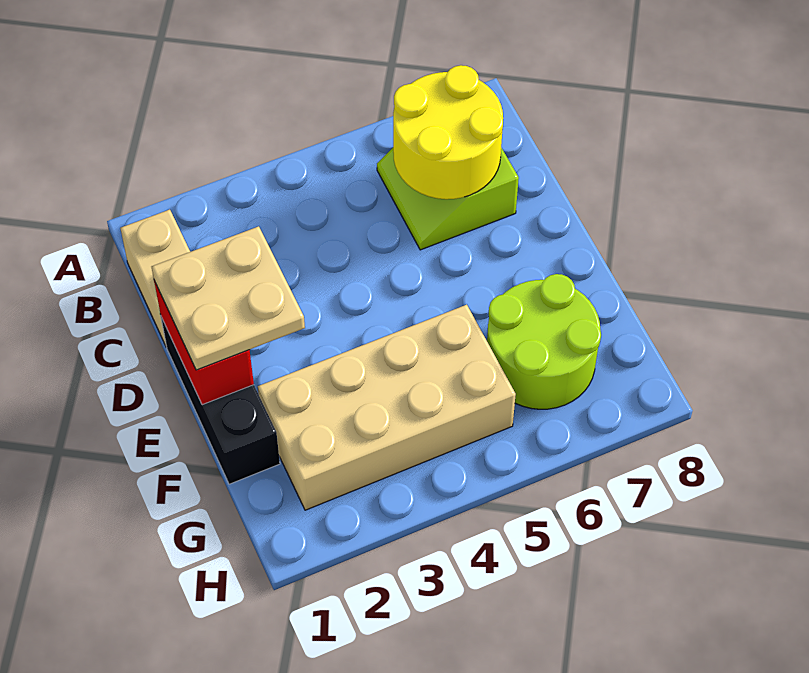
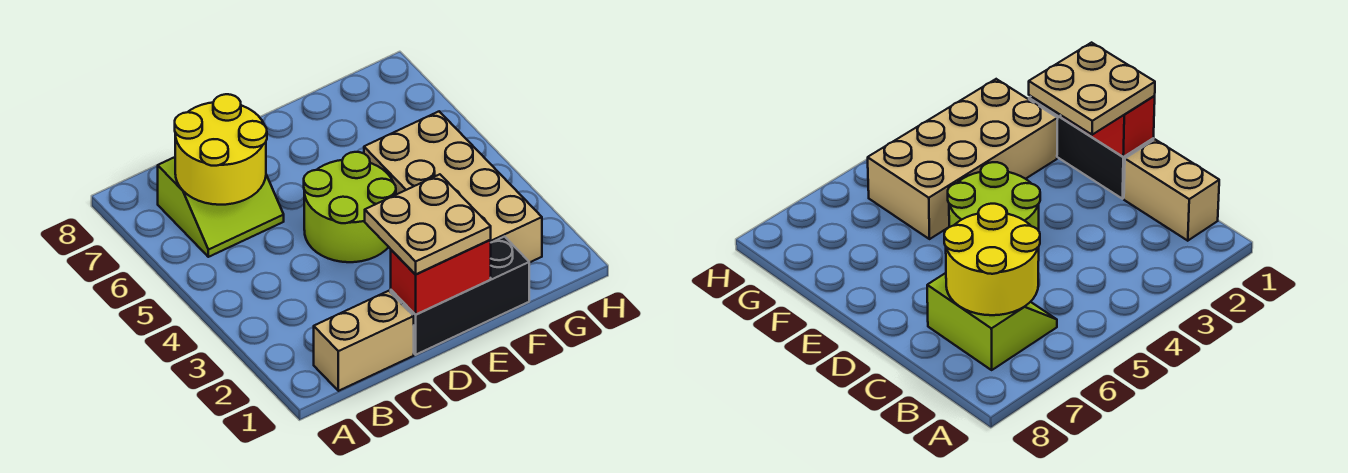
lime 2x2 round brick [487,274,601,409] -> lime 2x2 round brick moved to [304,152,396,262]

